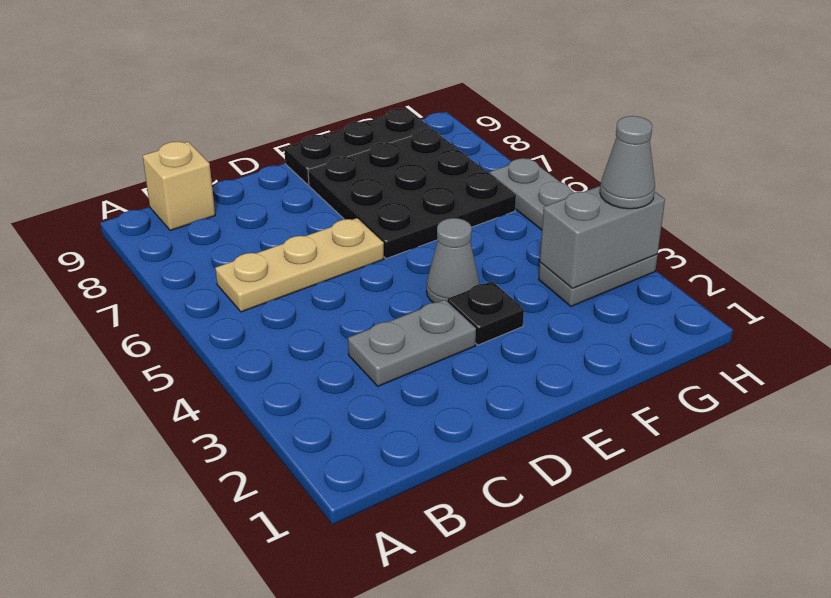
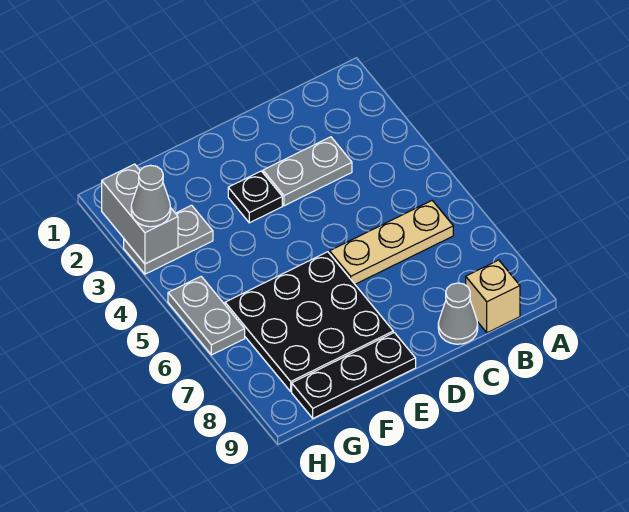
grey 1x1 cone [427,218,480,303] -> grey 1x1 cone moved to [438,283,478,344]
grey 1x2 brick [540,186,665,288] -> grey 1x2 brick turned to [102,164,178,264]

